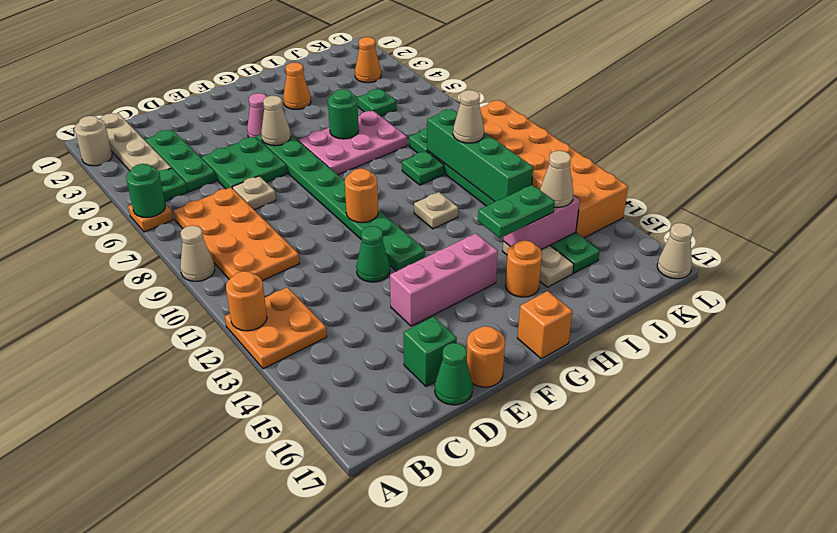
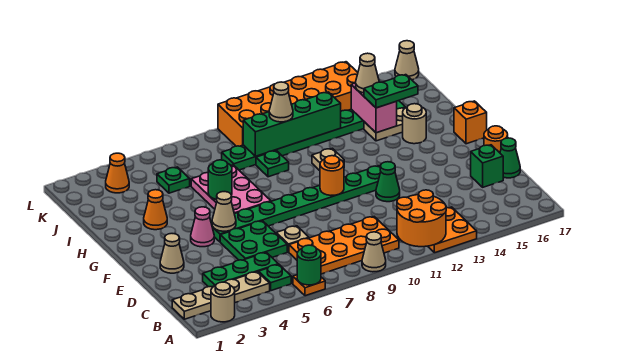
orange 1x1 round brick [226,271,267,331] -> orange 2x2 round brick [397,190,446,247]
none -> tan 1x1 cone [160,234,184,273]
pink 1x3 brick [390,233,498,326] -> none
green 1x2 plate [478,185,555,238] -> green 1x2 plate turned to [364,75,418,108]
orange 1x1 round brick [505,240,542,297] -> tan 1x1 round brick [403,104,426,144]

